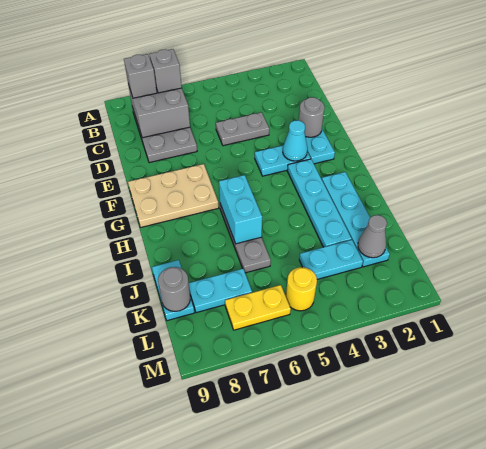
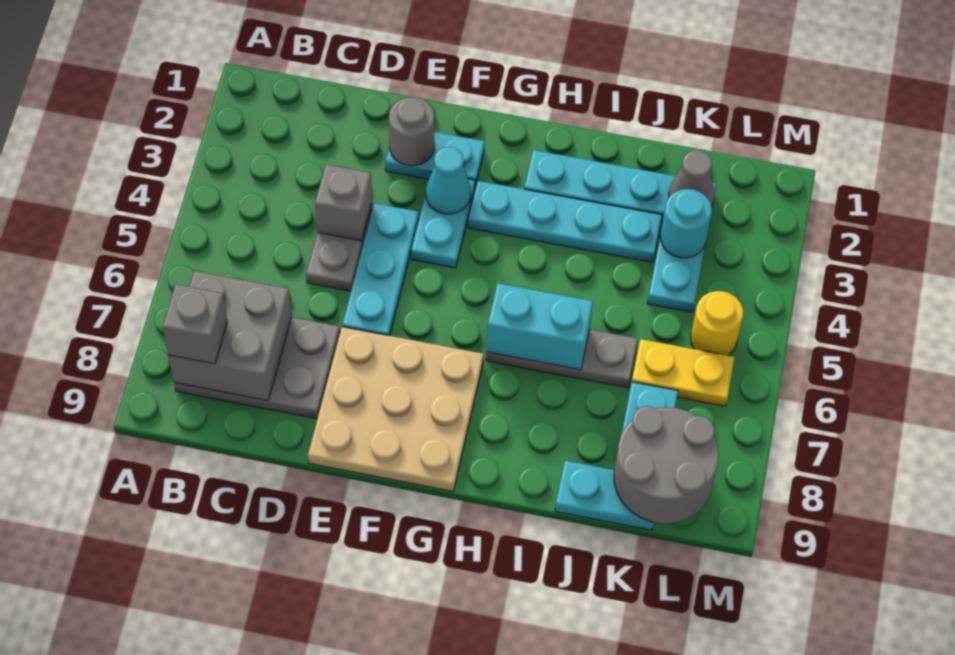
grey 1x1 brick [149,49,182,93] -> grey 1x1 brick moved to [315,164,372,241]
none -> cyan 1x3 plate [342,203,419,336]
tan 2x3 plate [128,164,218,228] -> tan 3x3 plate [308,327,484,491]
none -> cyan 1x1 round brick [661,189,712,258]
grey 1x1 round brick [158,267,190,311] -> grey 2x2 round brick [614,406,719,523]
yellow 1x2 plate [225,285,291,330] -> yellow 1x2 plate turned to [632,339,735,406]

